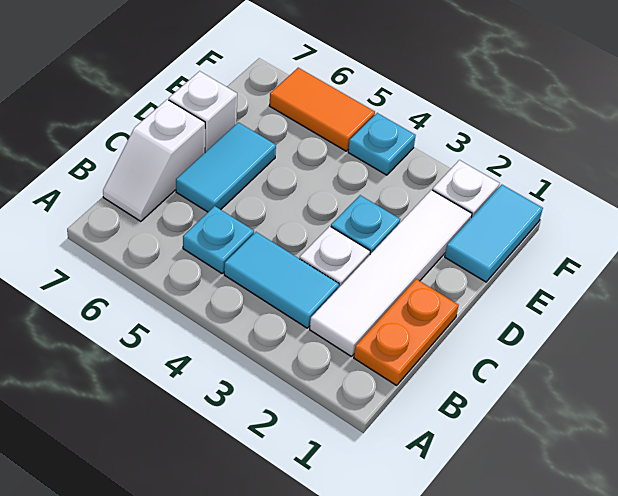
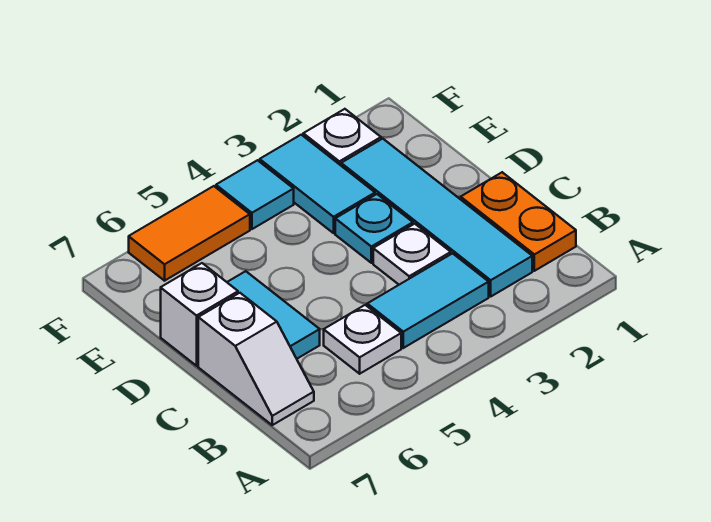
white 1x4 tile [310,190,472,357] -> cyan 1x4 tile [341,139,532,296]
cyan 1x1 plate [183,206,254,273] -> white 1x1 plate [324,305,401,374]
cyan 1x2 tile [445,185,543,282] -> cyan 1x2 tile moved to [260,135,375,233]
cyan 1x1 plate [348,113,416,175] -> cyan 1x1 tile [216,160,294,229]

